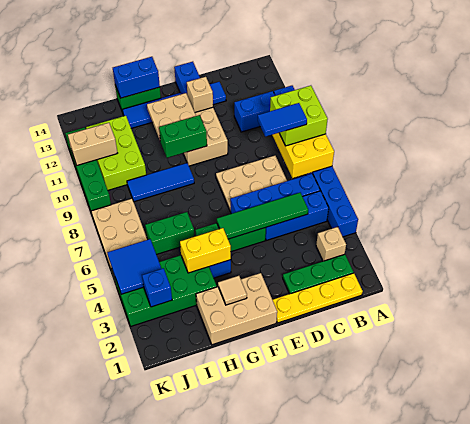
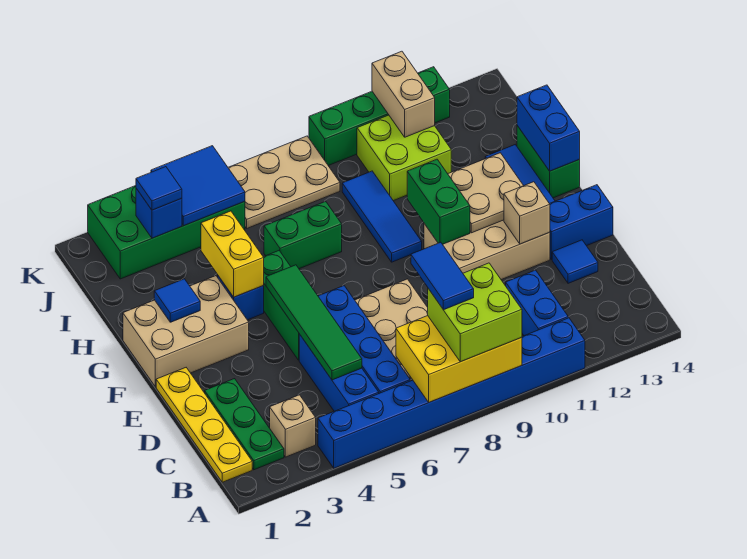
tan 2x3 brick [196,273,277,345] -> tan 2x3 brick turned to [123,276,249,387]
tan 1x1 tile [218,276,247,305] -> blue 1x1 tile [154,279,200,322]
green 2x4 brick [115,255,217,326] -> green 2x4 brick turned to [88,186,245,279]
green 1x2 brick [145,212,195,255] -> green 1x2 brick turned to [264,201,342,269]
lime 2x3 brick [86,116,146,190] -> lime 2x2 brick [357,115,451,201]
none -> blue 1x1 tile [136,167,182,210]

